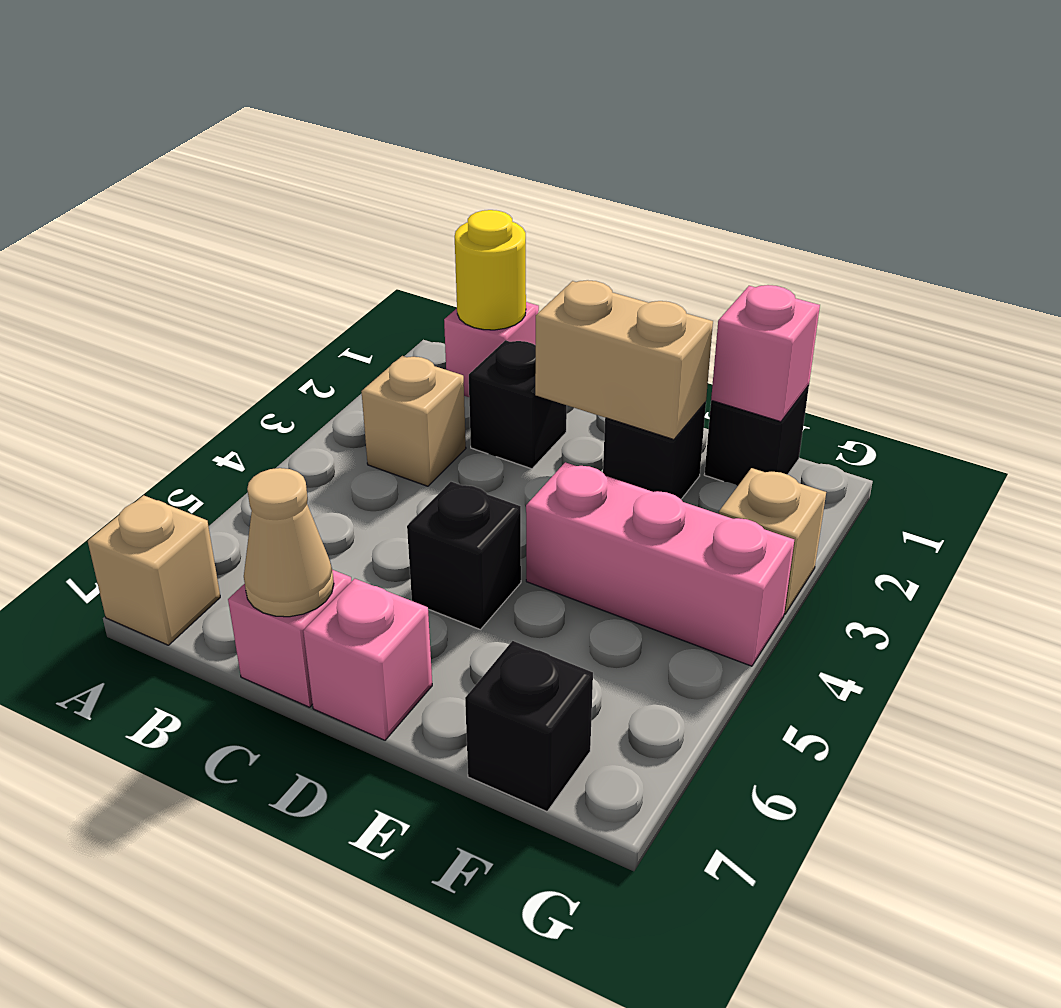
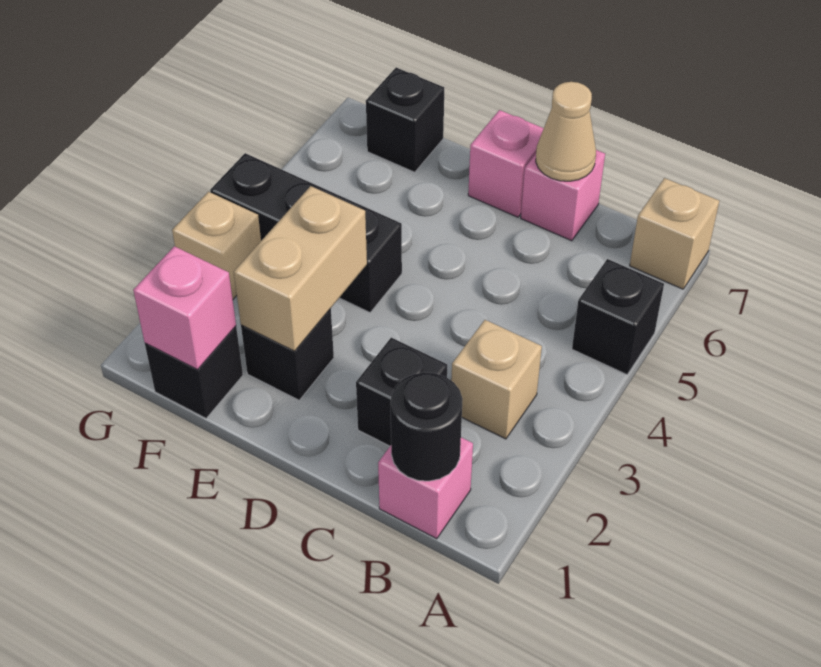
yellow 1x1 round brick [455,210,526,330] -> black 1x1 round brick [390,372,463,481]
tan 1x2 brick [535,280,713,440] -> tan 1x2 brick turned to [234,186,367,351]
black 1x1 brick [407,482,521,629] -> black 1x1 brick moved to [572,259,664,375]
pink 1x3 brick [526,462,794,666] -> black 1x3 brick [210,153,402,312]

